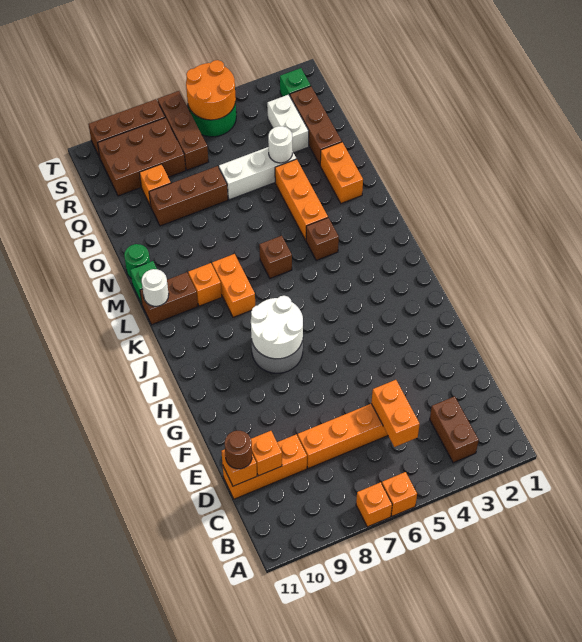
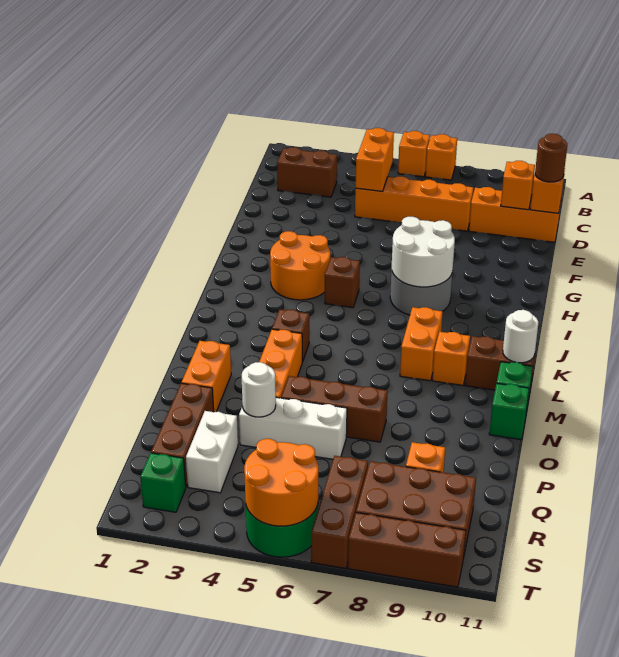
brown 1x2 brick [430,396,479,463] -> brown 1x2 brick turned to [277,147,337,197]
none -> orange 2x2 round brick [270,231,330,300]
brown 1x1 brick [259,236,292,279] -> brown 1x1 brick moved to [325,257,360,308]
green 1x1 round brick [124,244,150,278] -> green 1x1 brick [489,383,529,440]
brown 1x3 brick [149,166,228,226] -> brown 1x3 brick moved to [281,376,388,442]

